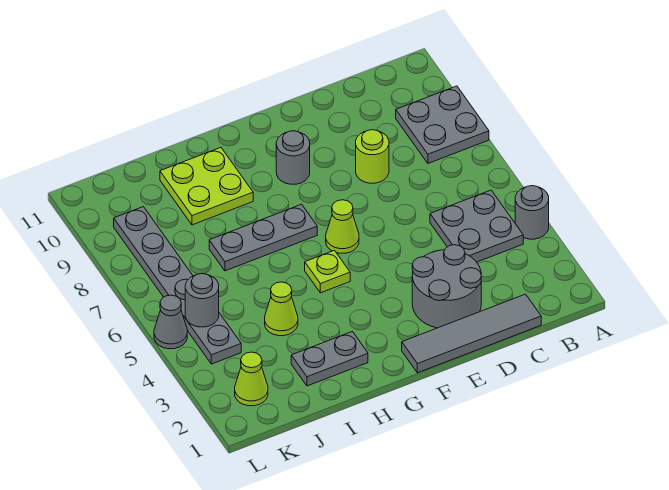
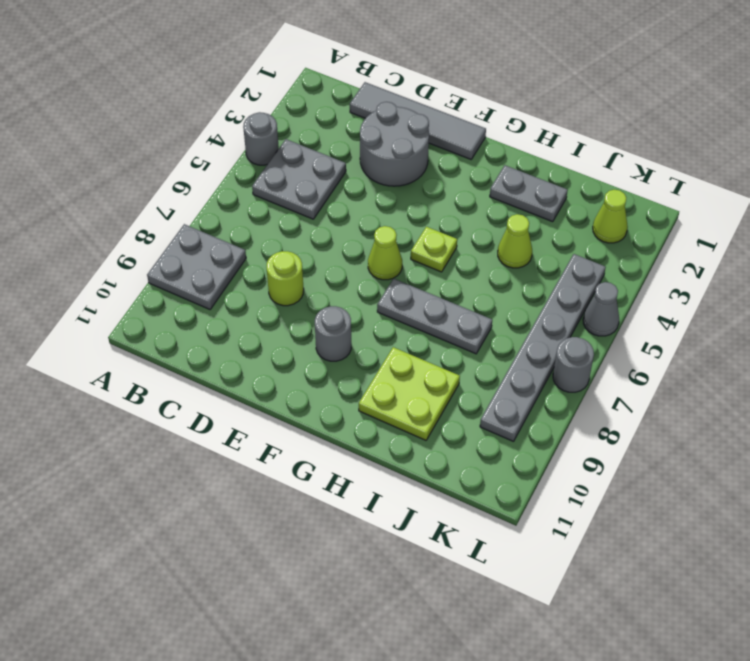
grey 1x1 round brick [185,274,219,327] -> grey 1x1 round brick moved to [553,337,594,392]

